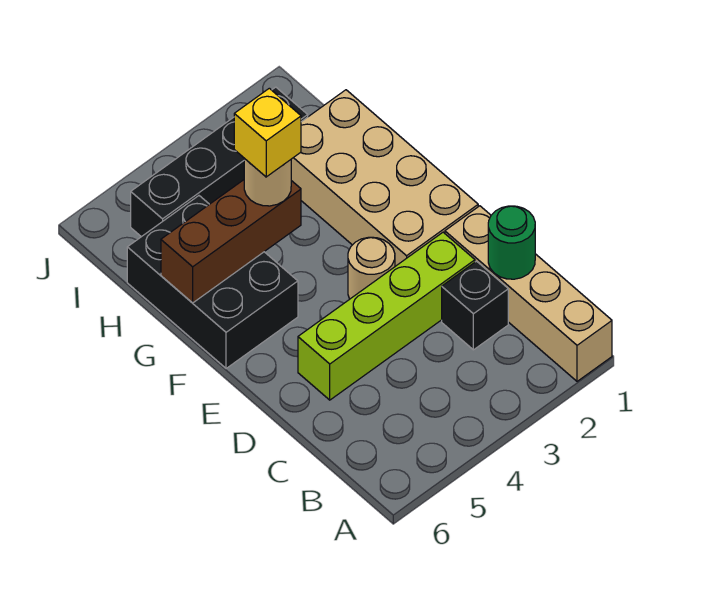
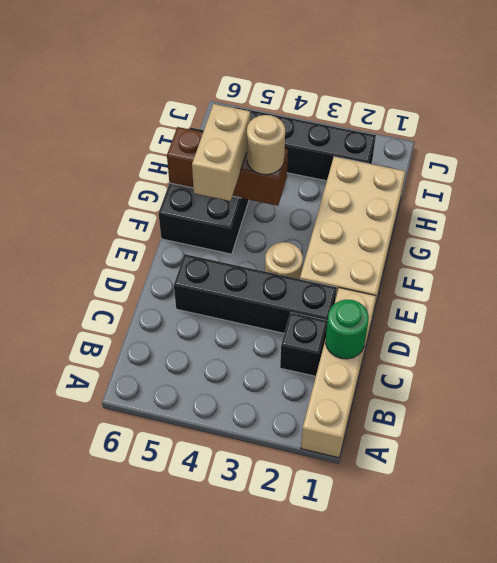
lime 1x4 brick [298,232,475,400] -> black 1x4 brick [174,254,337,333]
none -> tan 1x2 brick [192,104,250,201]
yellow 1x1 brick [234,88,301,177] -> none

